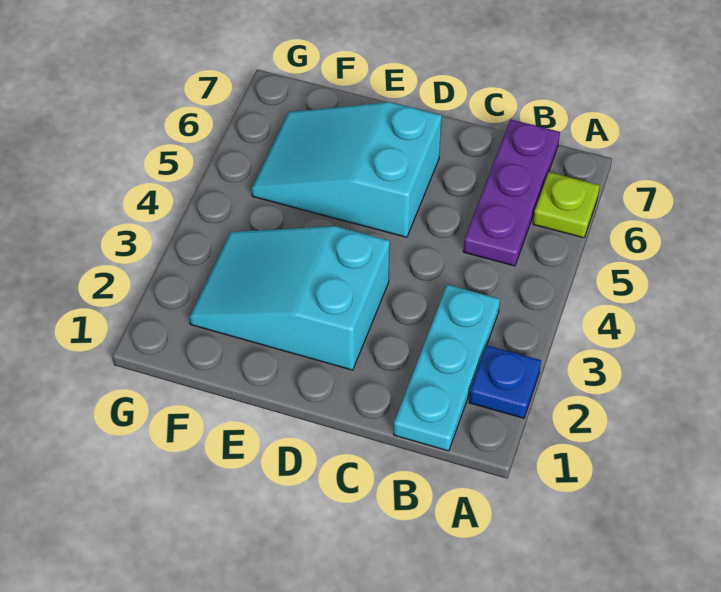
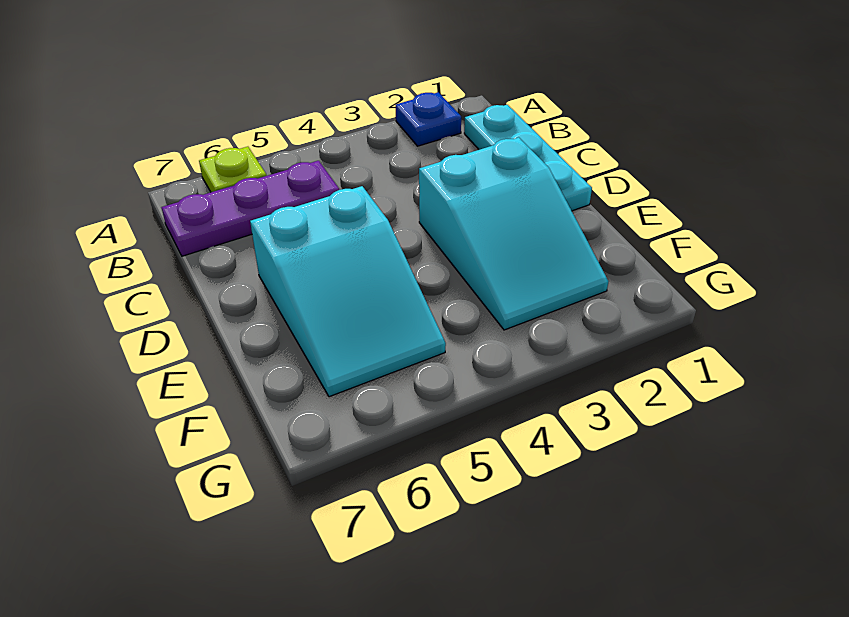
cyan 1x3 plate [394,285,500,451] -> cyan 1x3 plate turned to [464,105,592,211]

